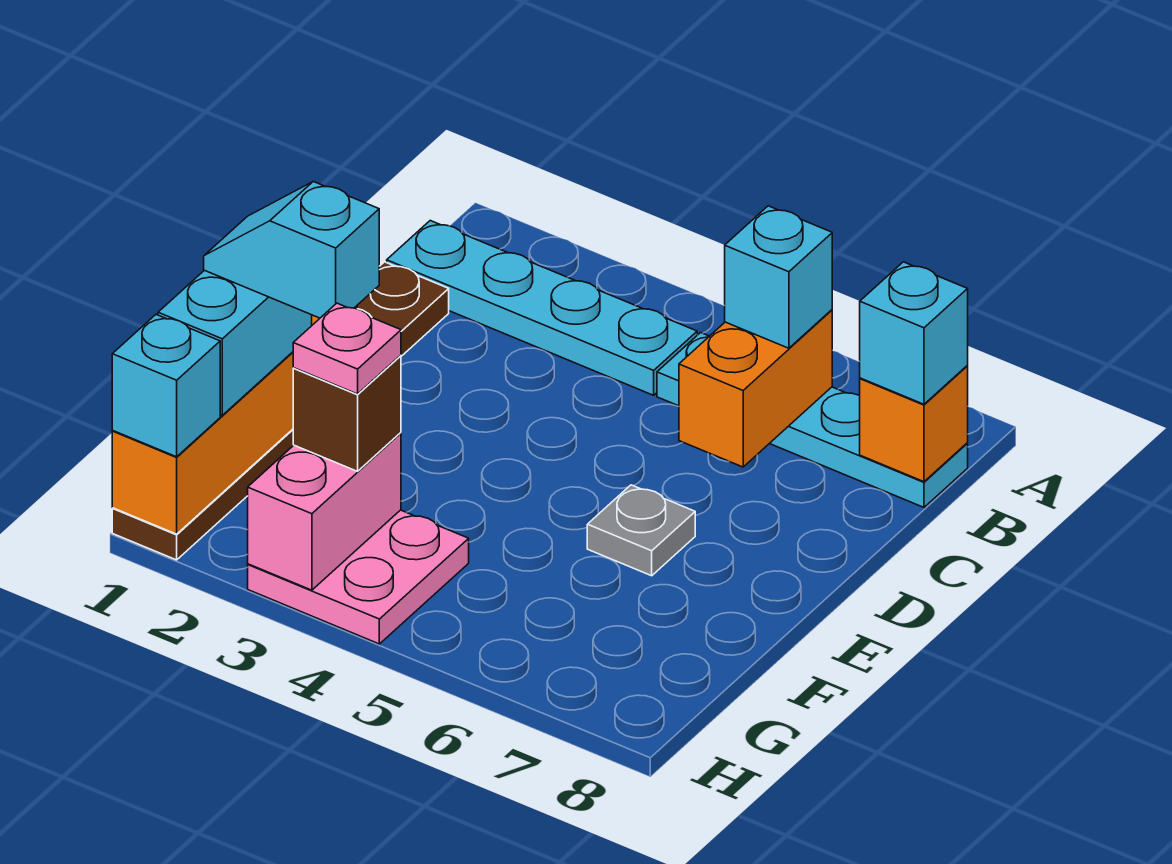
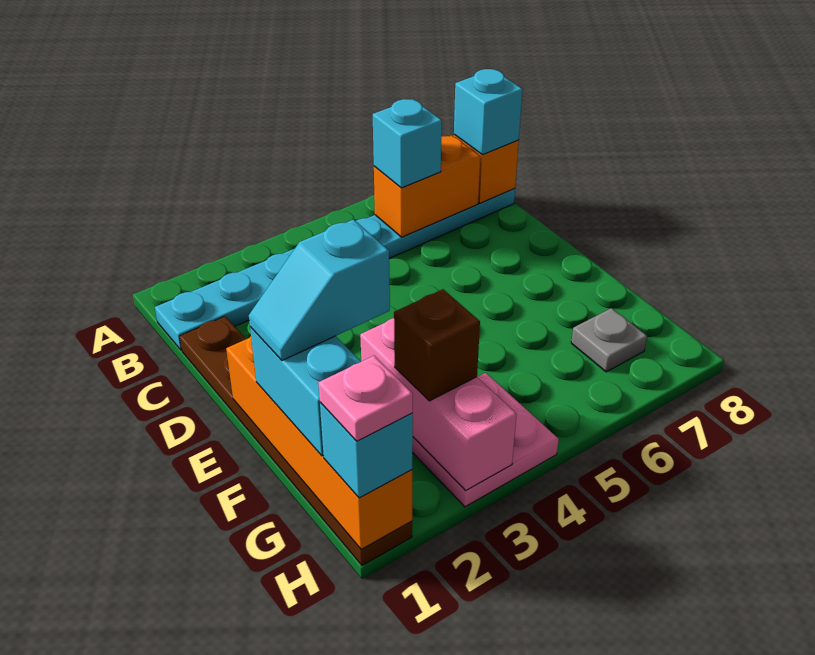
orange 1x2 brick [679,310,832,467] -> orange 1x2 brick turned to [374,135,480,237]
grey 1x1 plate [587,485,695,576] -> grey 1x1 plate moved to [571,308,647,372]
pink 1x2 brick [248,433,401,590] -> pink 1x3 brick [360,318,517,491]
pink 1x1 plate [293,303,401,394] -> pink 1x1 plate moved to [318,356,413,441]

